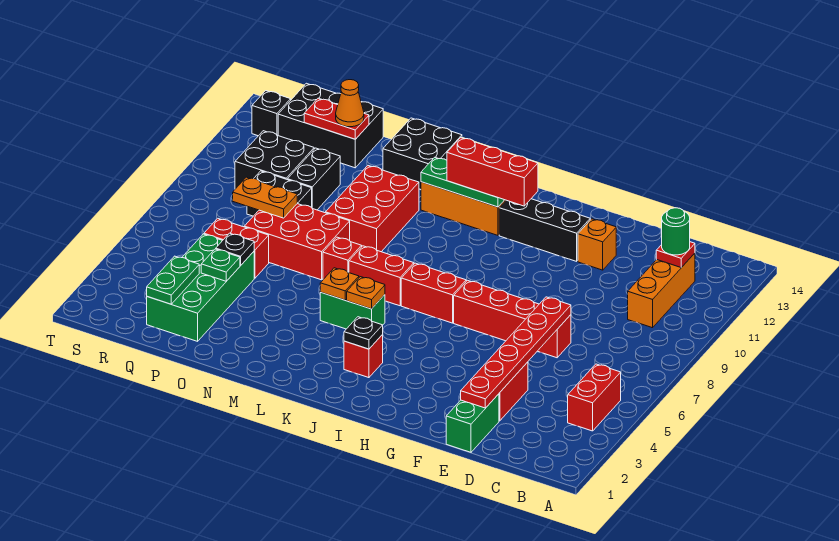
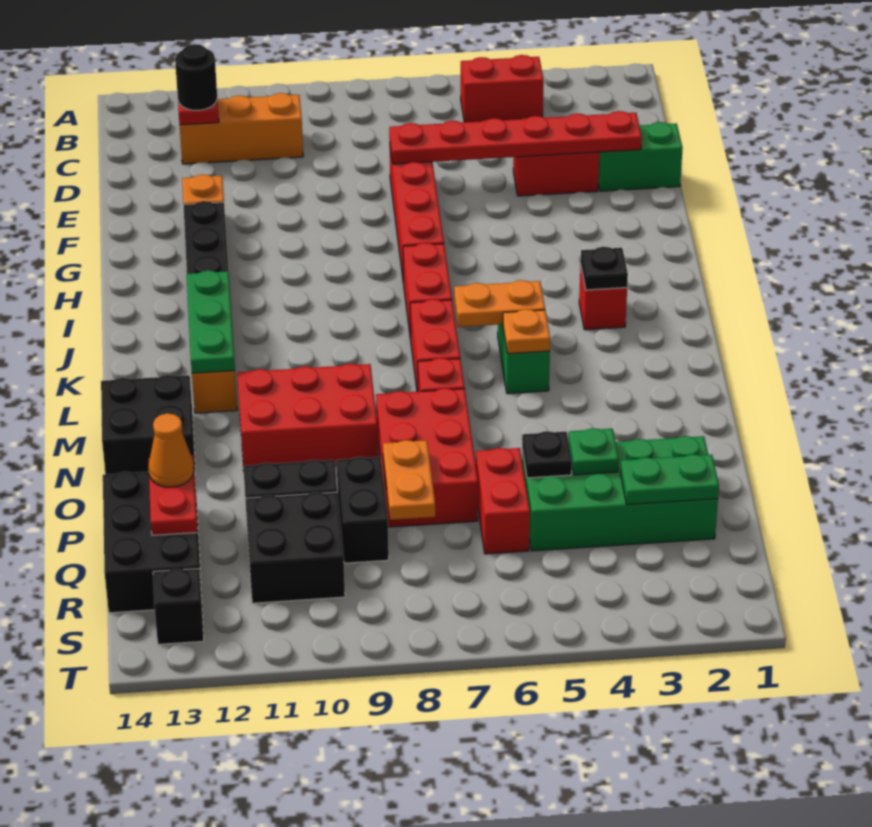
green 1x1 round brick [662,208,690,255] -> black 1x1 round brick [175,44,217,110]
red 1x3 brick [447,138,538,206] -> none
orange 1x1 plate [347,277,385,309] -> orange 1x2 plate [454,280,545,327]

